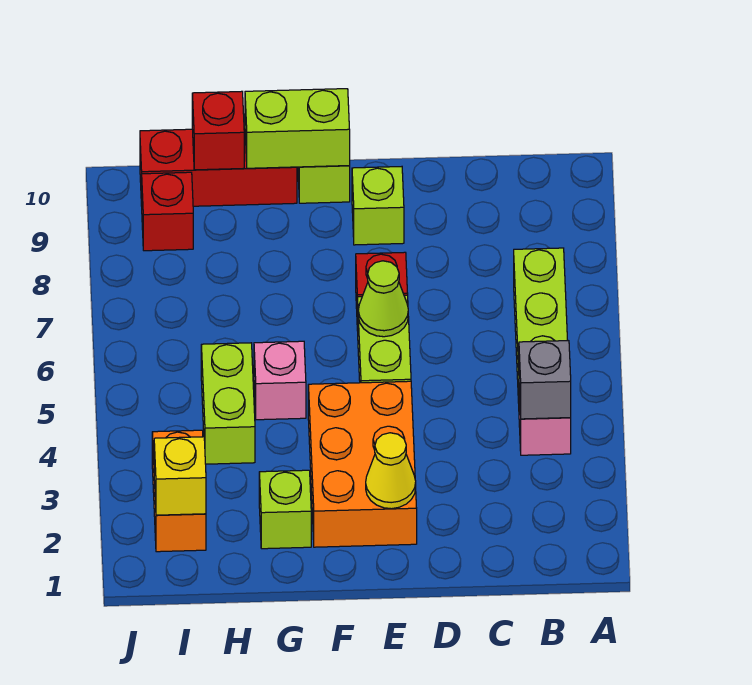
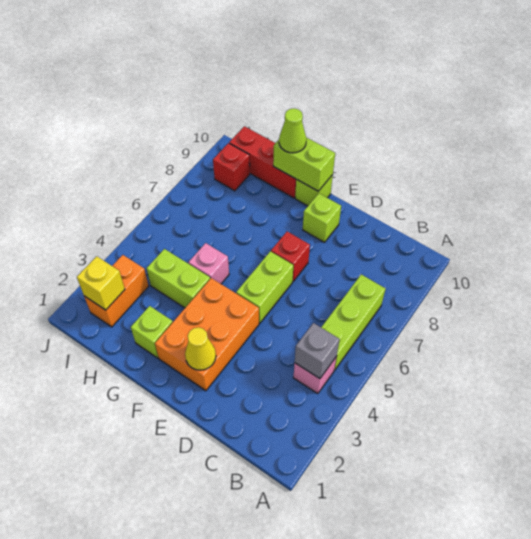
lime 1x1 cone [358,261,408,337] -> lime 1x1 cone moved to [279,108,306,153]
lime 1x2 brick [201,343,255,464] -> lime 1x2 brick turned to [147,249,210,308]
red 1x1 brick [192,91,244,170] -> none

